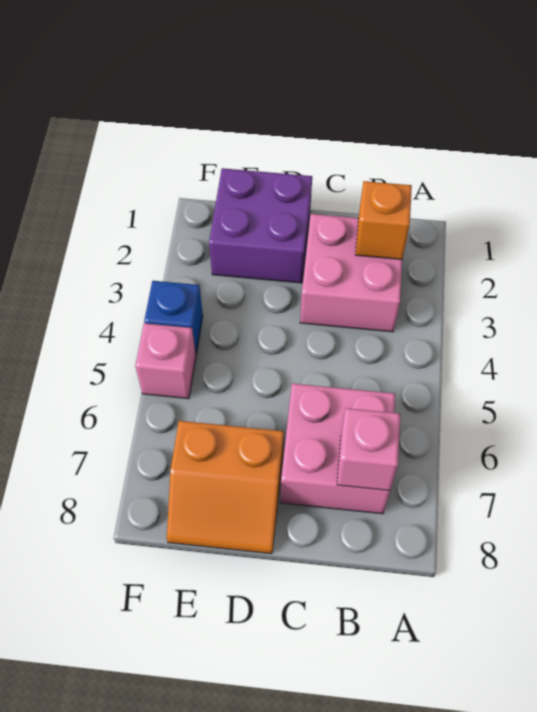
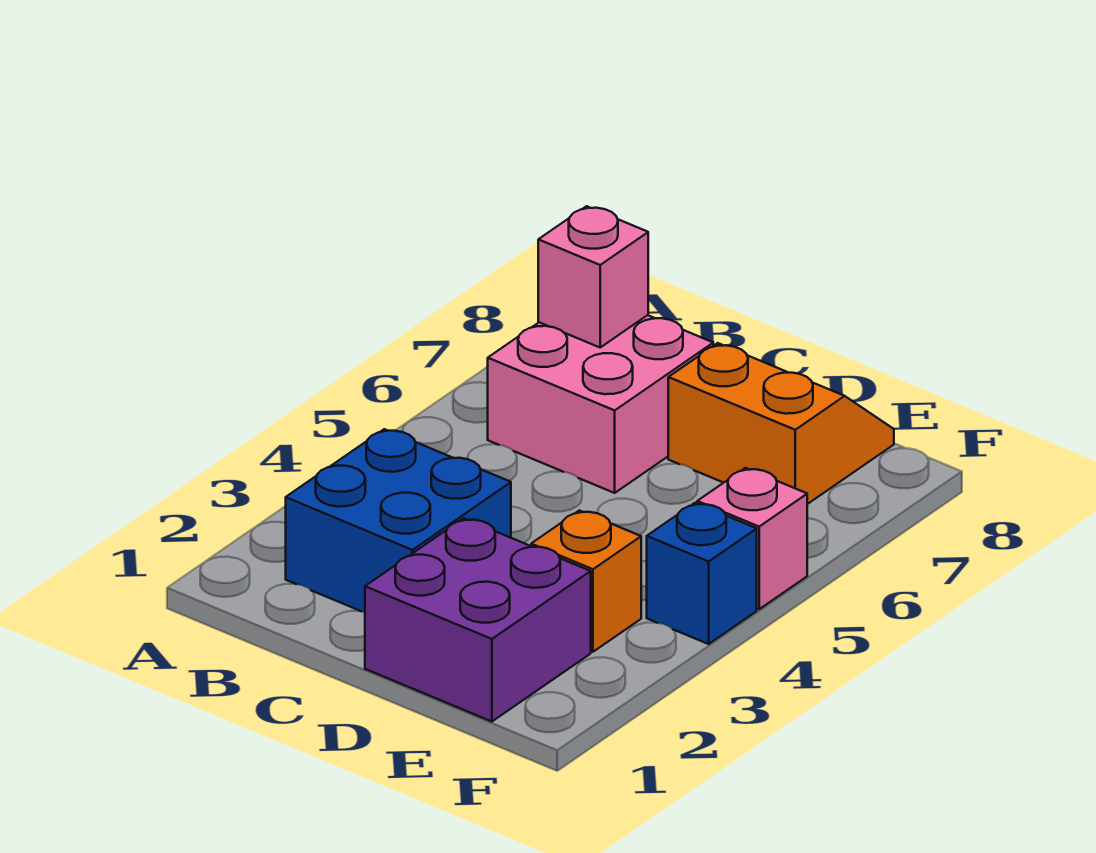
pink 2x2 brick [300,214,402,332] -> blue 2x2 brick [286,429,511,612]
orange 1x1 brick [356,181,412,259] -> orange 1x1 brick moved to [531,510,641,652]

